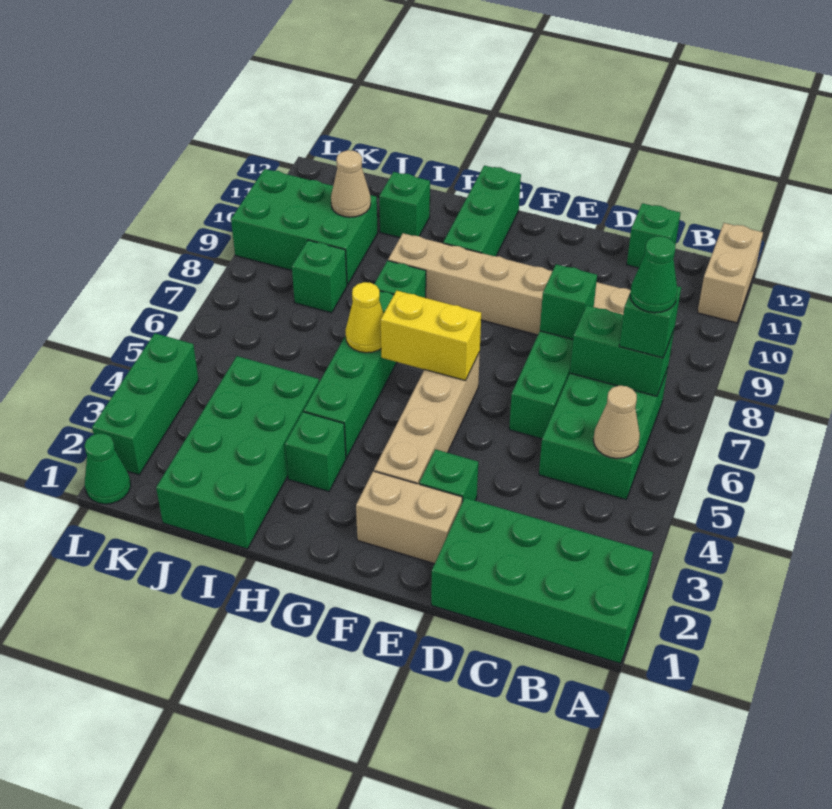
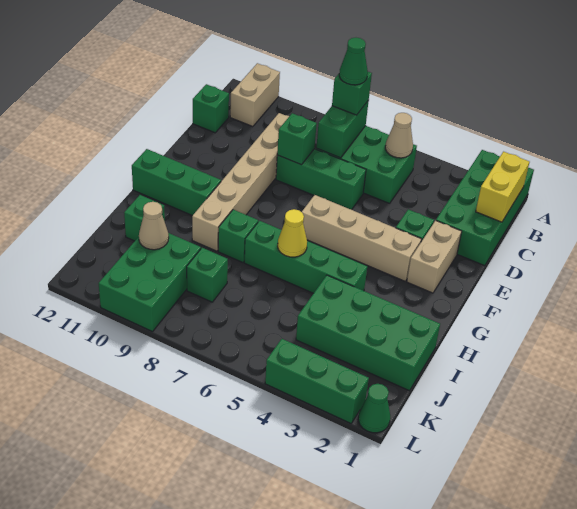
tan 1x2 brick [697,223,763,323] -> tan 1x2 brick turned to [230,63,280,127]
yellow 1x2 brick [381,291,481,381] -> yellow 1x2 brick moved to [476,152,529,222]
green 1x1 brick [285,412,346,491] -> none

